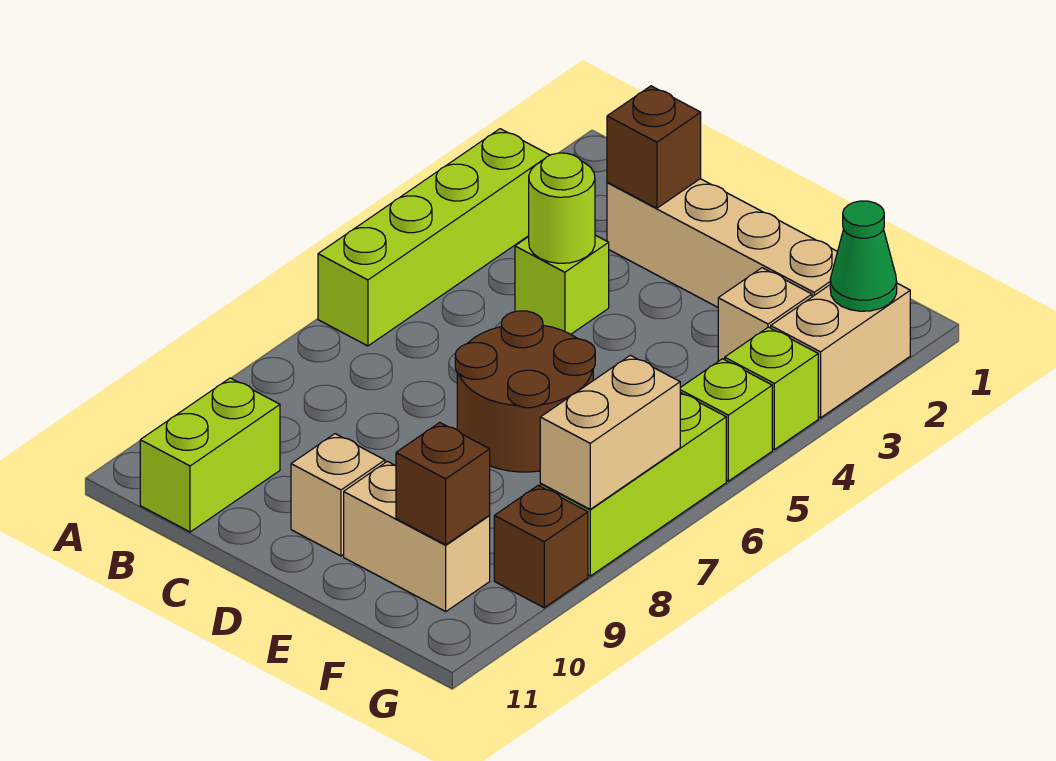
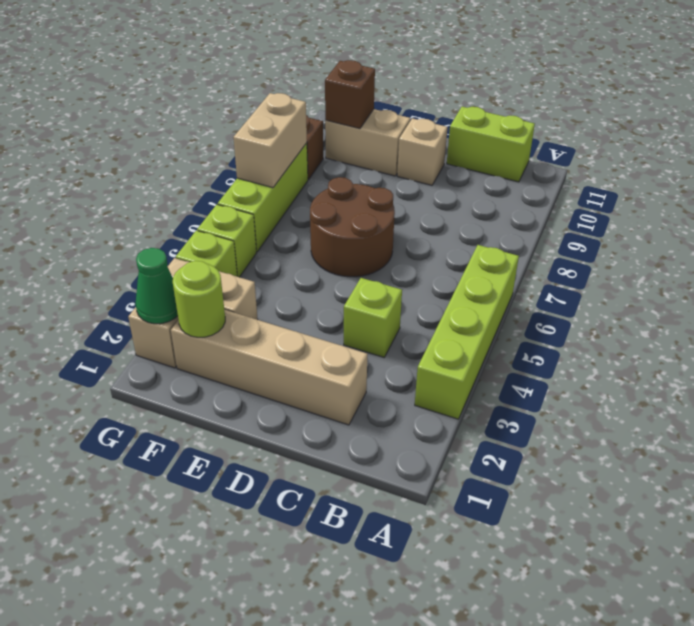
lime 1x2 brick [140,378,280,532] -> lime 1x2 brick turned to [447,107,535,182]
brown 1x1 brick [607,86,701,208] -> none
lime 1x1 round brick [529,153,595,263] -> lime 1x1 round brick moved to [173,261,225,337]

